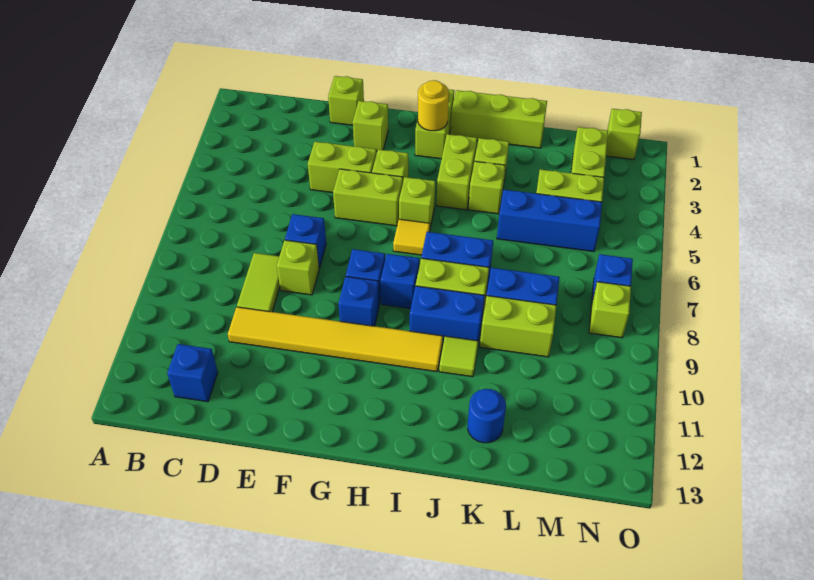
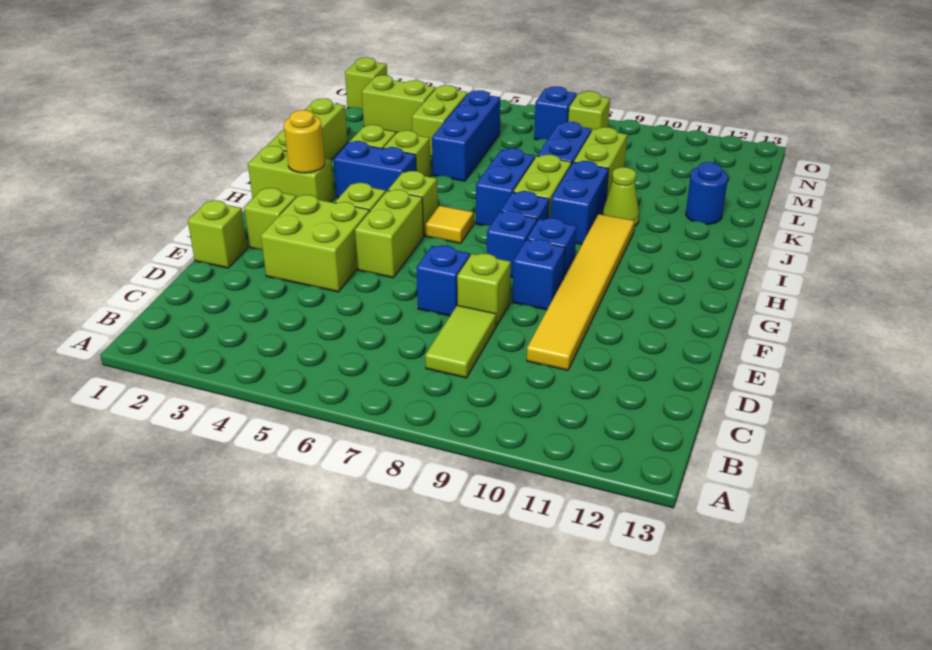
blue 1x1 brick [167,344,218,402] -> blue 1x1 brick moved to [512,239,565,310]
lime 1x2 tile [237,253,280,312] -> lime 1x2 tile turned to [425,305,496,378]
lime 1x2 brick [308,142,376,193] -> lime 2x2 brick [261,195,370,292]
lime 1x2 brick [436,134,477,210] -> blue 1x2 brick [333,141,416,198]
lime 1x1 tile [439,336,478,377] -> lime 1x1 cone [602,167,639,227]

